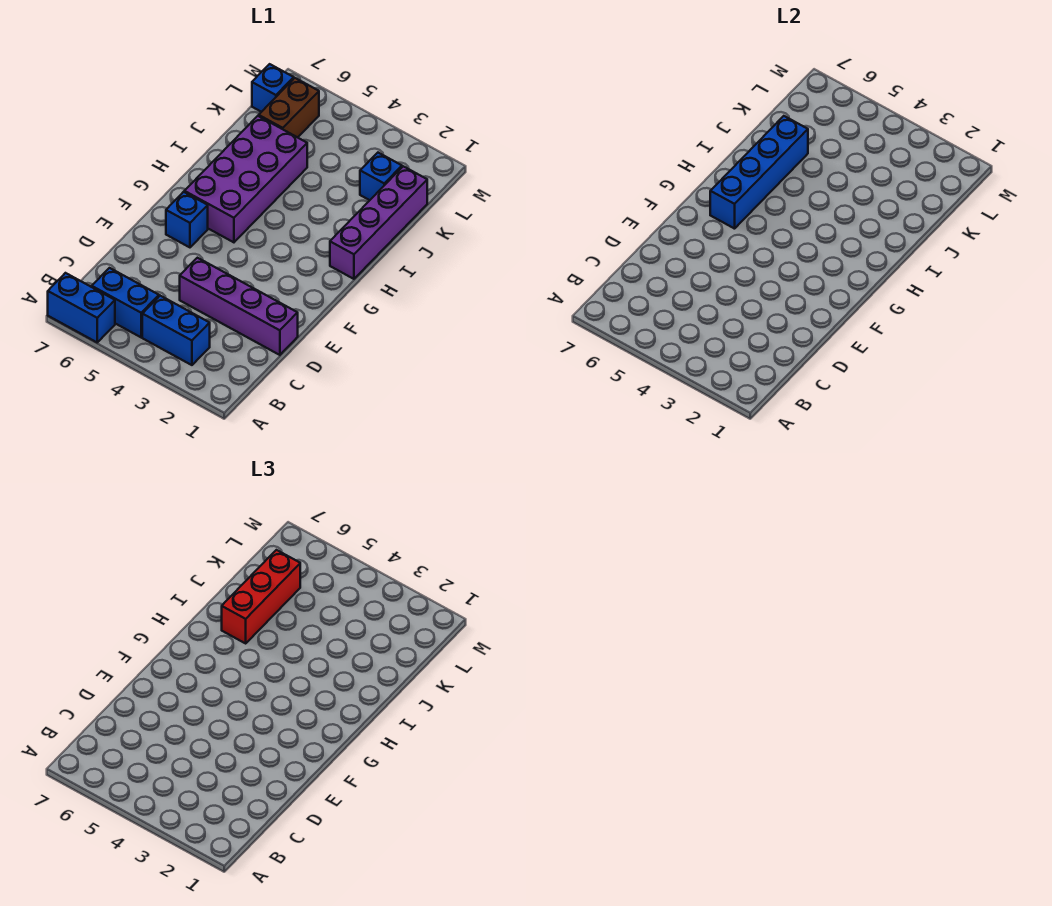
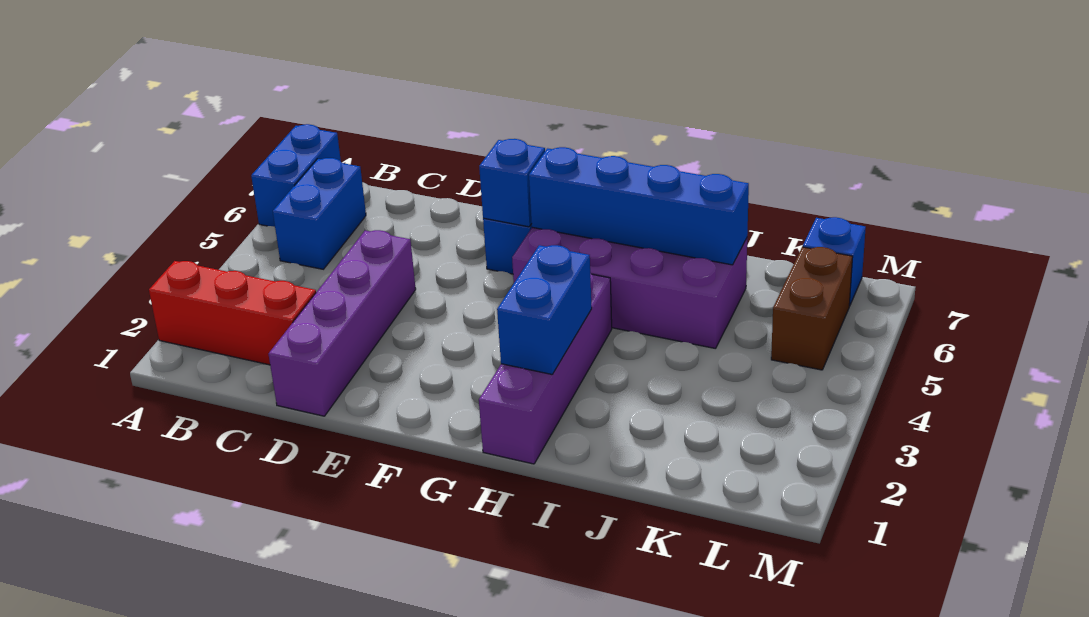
blue 1x2 brick [142,296,210,365] -> blue 1x2 brick moved to [497,245,592,374]
purple 1x4 brick [330,166,427,279] -> purple 1x4 brick turned to [479,273,612,464]
red 1x3 brick [222,550,300,643] -> red 1x3 brick moved to [149,261,316,365]
blue 1x1 brick [360,153,402,200] -> blue 1x1 brick moved to [479,139,545,227]
brown 1x2 brick [259,78,319,137] -> brown 1x2 brick turned to [771,247,853,370]

